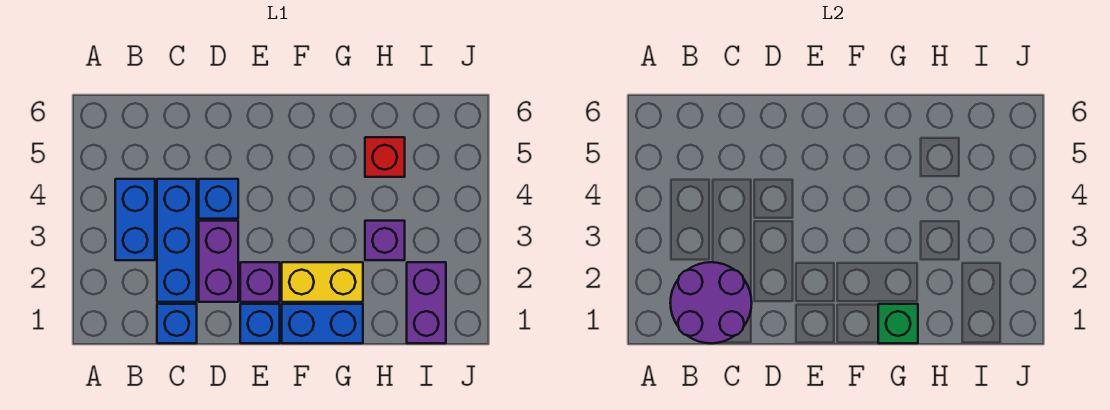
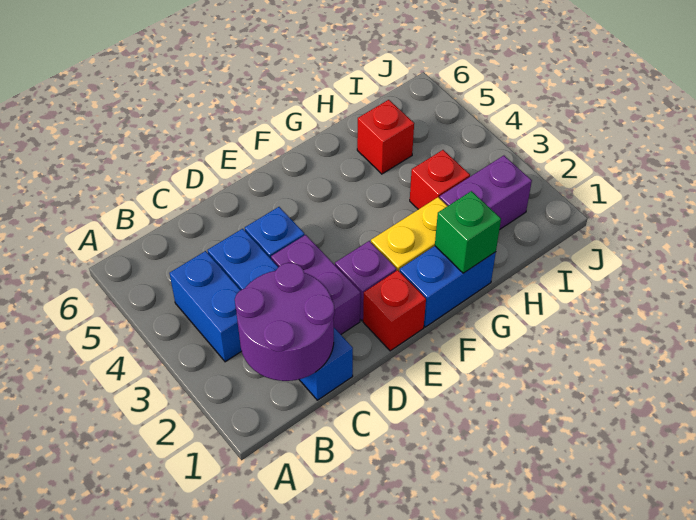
blue 1x1 brick [240,304,280,343] -> red 1x1 brick [363,270,426,351]
purple 1x1 brick [365,221,405,260] -> red 1x1 brick [410,150,470,209]
purple 1x2 brick [407,262,446,343] -> purple 1x2 brick turned to [440,156,532,230]

